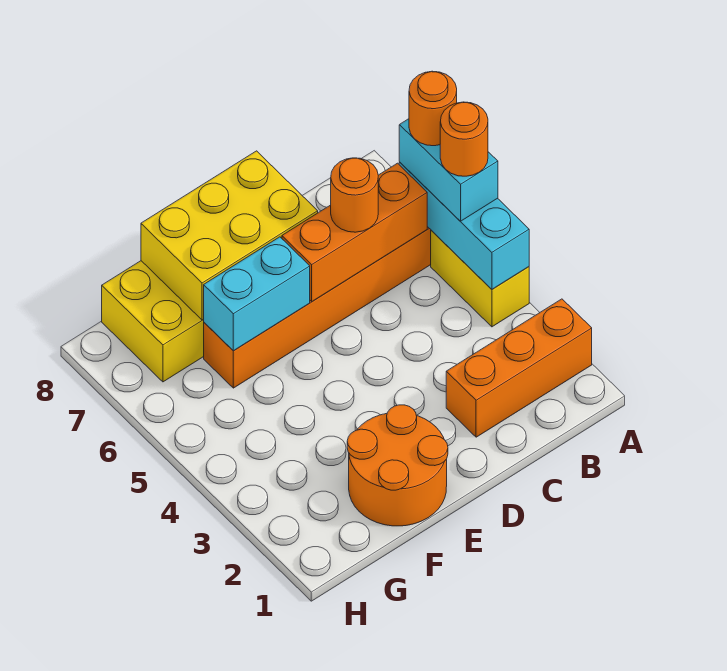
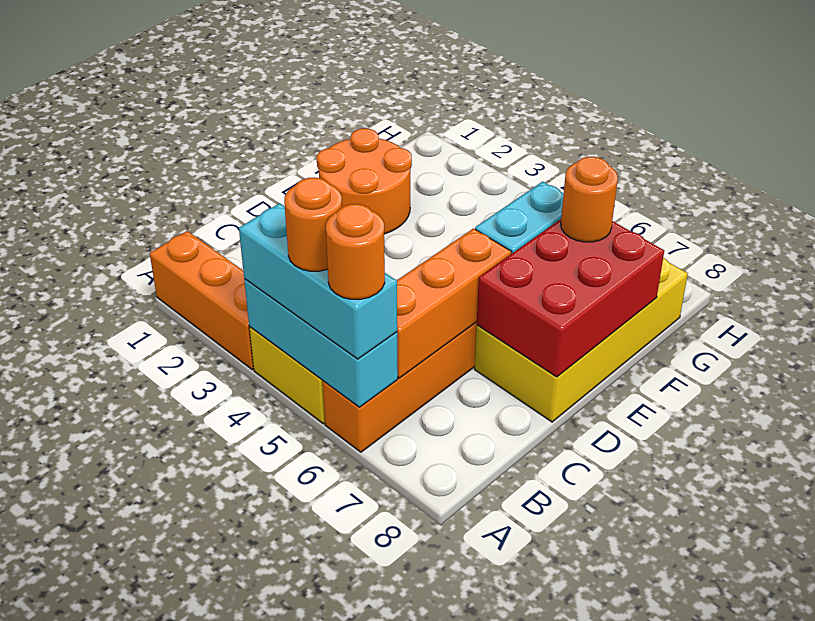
orange 1x3 brick [446,299,592,437] -> orange 1x3 brick turned to [150,231,254,370]
cyan 1x2 brick [399,119,498,221] -> cyan 1x3 brick [239,203,397,359]
orange 1x1 round brick [331,158,378,232] -> orange 1x1 round brick moved to [561,157,618,242]
yellow 2x3 brick [141,151,318,320] -> red 2x3 brick [477,219,664,377]

